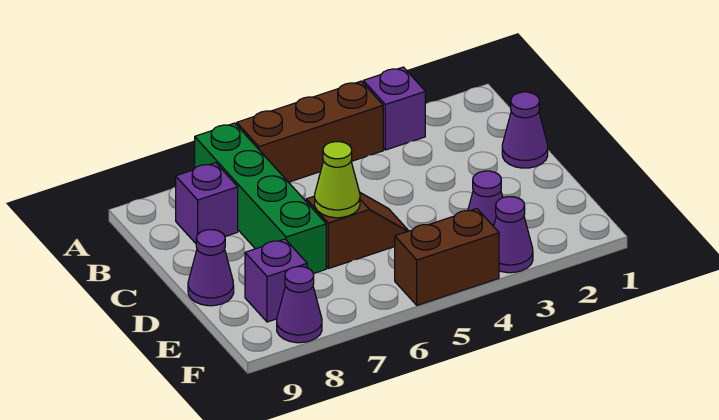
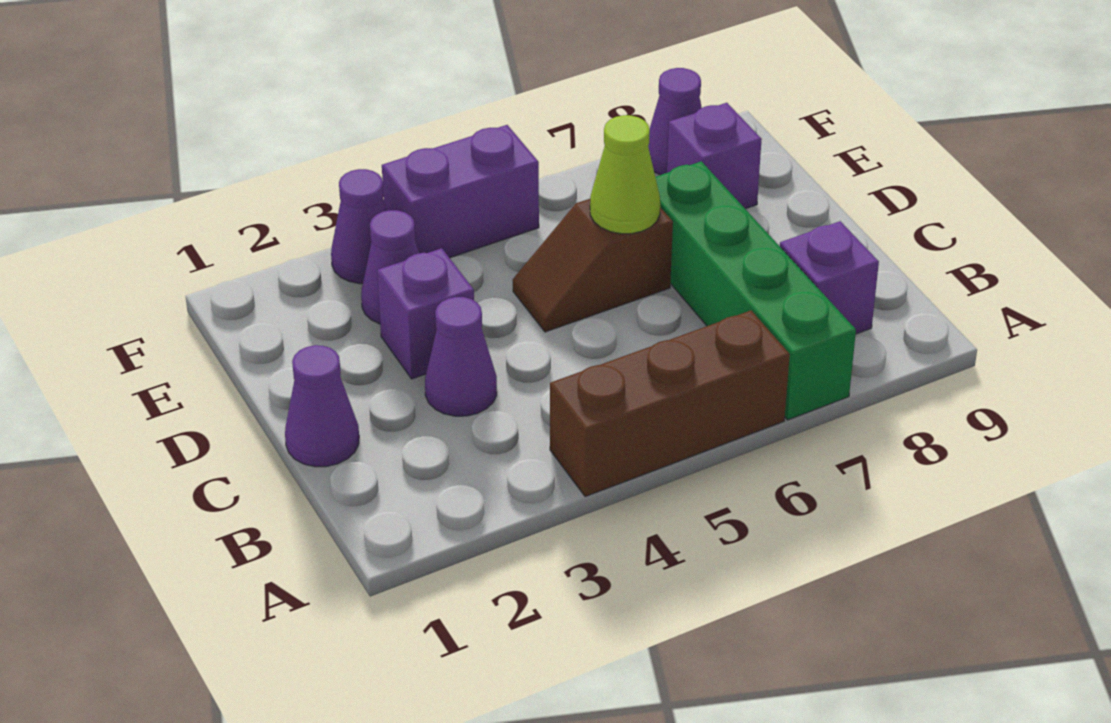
purple 1x1 brick [363,67,425,150] -> purple 1x1 brick moved to [377,248,474,379]
purple 1x1 cone [188,230,234,306] -> purple 1x1 cone moved to [425,297,497,416]
brown 1x2 brick [395,209,499,305] -> purple 1x2 brick [382,125,539,258]

